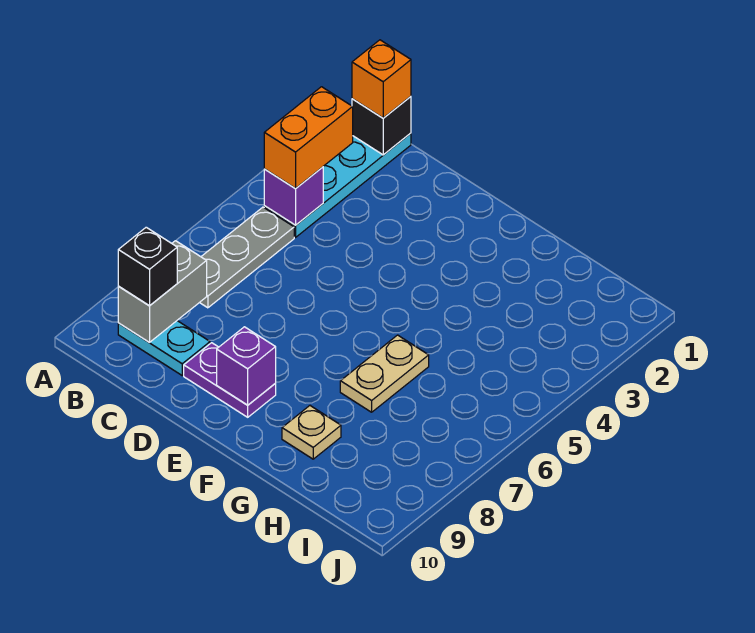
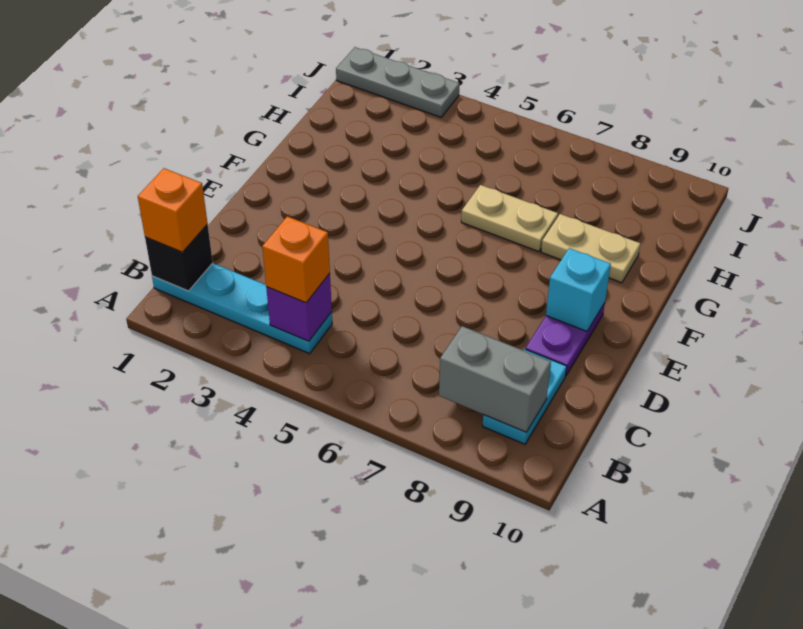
orange 1x2 brick [264,87,353,189] -> orange 1x1 brick [262,216,330,303]
grey 1x3 plate [200,207,294,308] -> grey 1x3 plate moved to [336,47,460,117]
black 1x1 brick [118,227,177,306] -> none
purple 1x1 brick [217,327,276,405] -> cyan 1x1 brick [546,248,611,331]
tan 1x1 plate [282,406,341,459] -> tan 1x2 plate [541,214,640,283]

